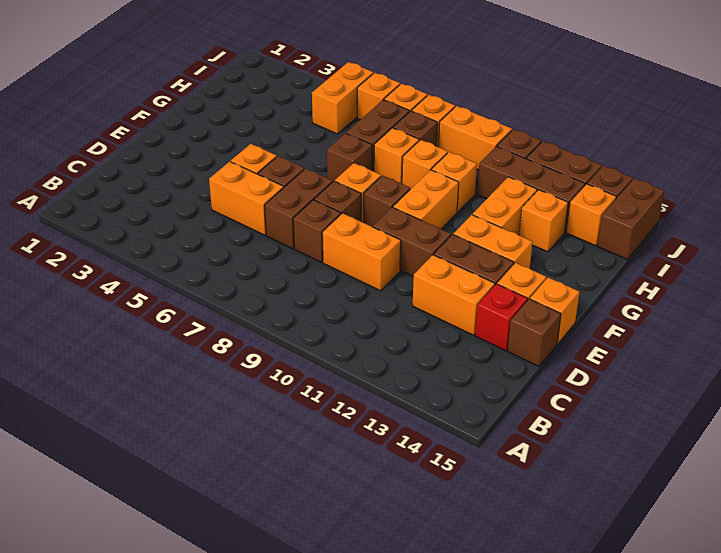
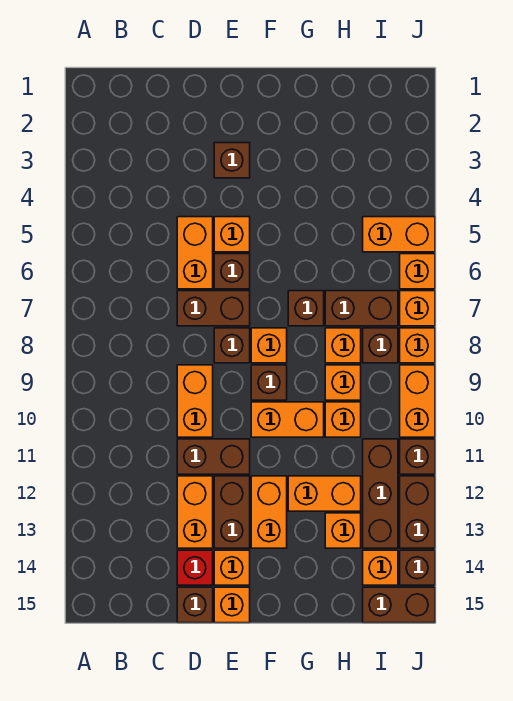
brown 1x1 brick [293,200,341,262] -> brown 1x1 brick moved to [214,143,250,178]
brown 1x2 brick [373,207,451,276] -> brown 1x2 brick turned to [177,439,250,474]

